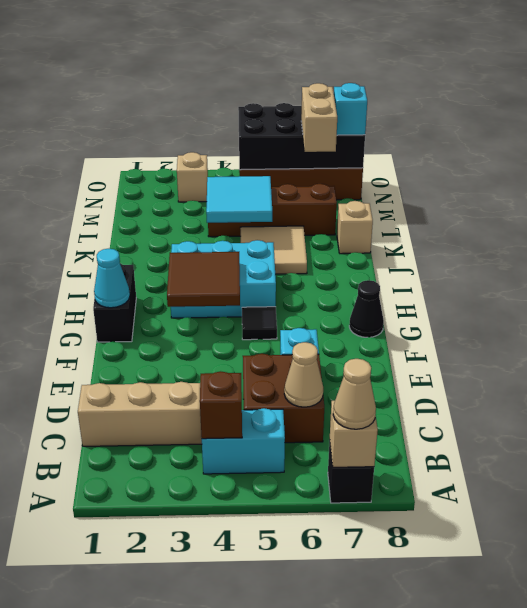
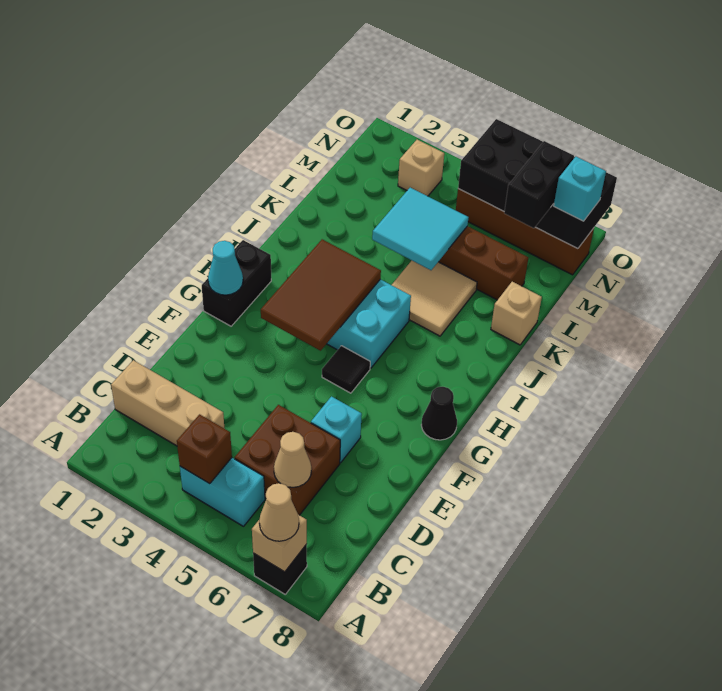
brown 2x2 tile [167,252,240,307] -> brown 2x3 tile [261,239,381,351]
tan 1x2 brick [301,83,337,152] -> black 1x2 brick [504,141,574,228]

